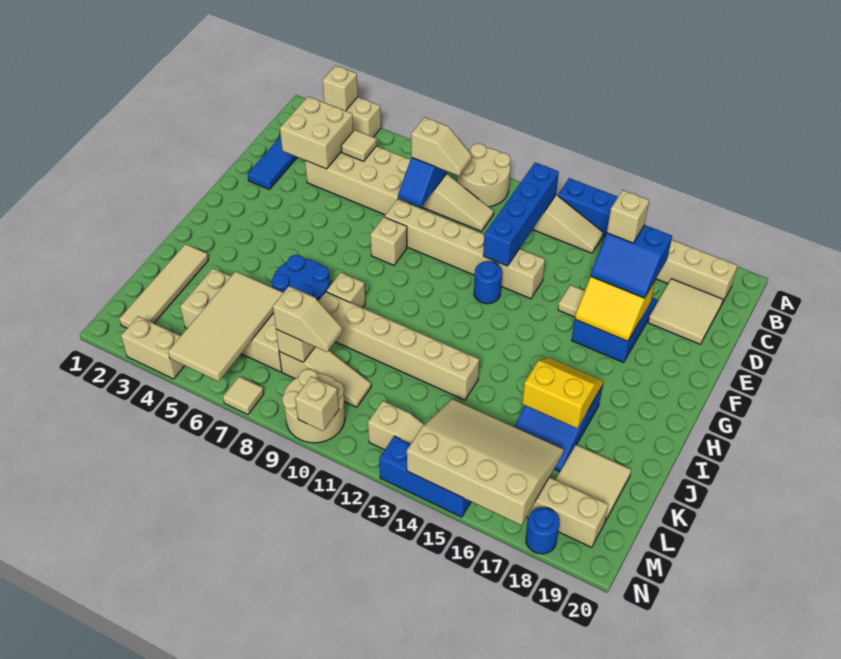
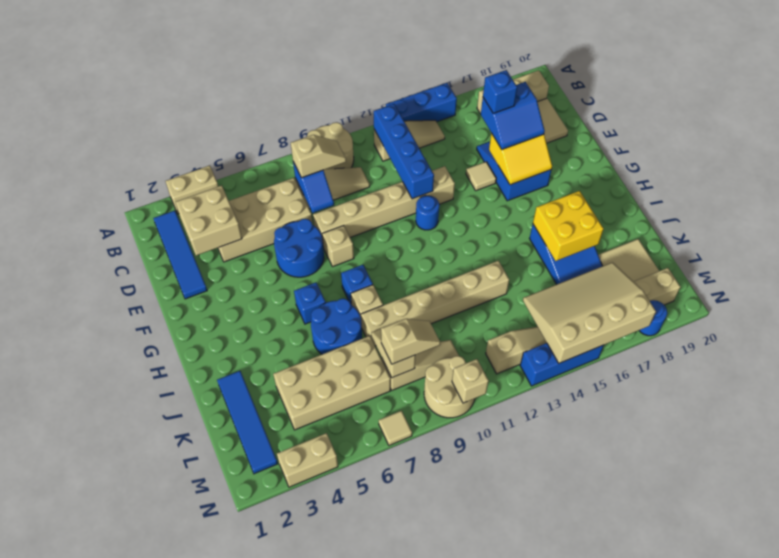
tan 1x1 brick [323,65,358,111] -> none
tan 1x1 tile [341,130,377,161] -> none
tan 1x1 brick [607,190,649,243] -> blue 1x1 brick [483,70,517,113]
none -> blue 2x2 round brick [274,219,324,277]
none -> blue 1x1 brick [294,282,326,324]
none -> blue 1x1 brick [341,265,373,305]
yellow 2x2 slope [522,358,603,428] -> yellow 2x2 brick [533,191,604,261]
tan 1x4 tile [119,244,208,328] -> blue 1x4 tile [217,371,278,474]
tan 2x4 tile [168,271,283,381] -> none

